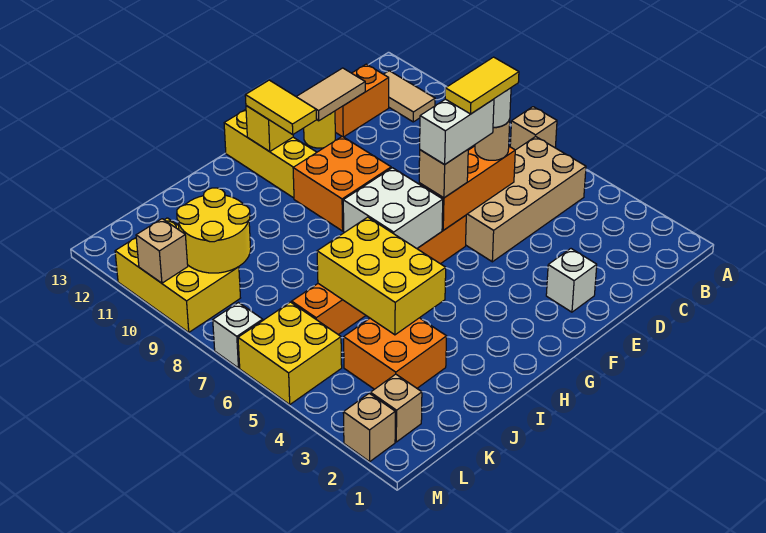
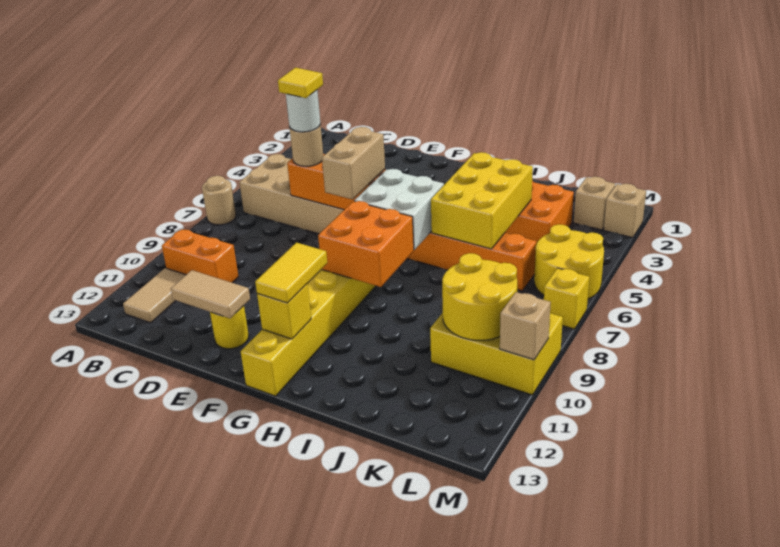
tan 1x1 brick [510,107,557,150] -> tan 1x1 round brick [202,176,236,225]
orange 1x2 brick [335,64,389,137] -> orange 1x2 brick moved to [162,229,239,283]
yellow 1x2 tile [445,57,519,114] -> yellow 1x1 tile [278,68,323,98]
white 1x1 brick [546,249,597,312] -> none
white 1x2 brick [420,99,494,165] -> none
tan 1x1 brick [419,150,468,198] -> tan 1x2 brick [322,127,385,199]
yellow 2x2 brick [238,302,342,404] -> yellow 2x2 round brick [534,224,604,299]
yellow 2x3 brick [115,218,240,332] -> yellow 2x3 brick turned to [430,313,563,395]
white 1x1 brick [213,303,263,368] -> yellow 1x1 brick [544,268,589,329]

